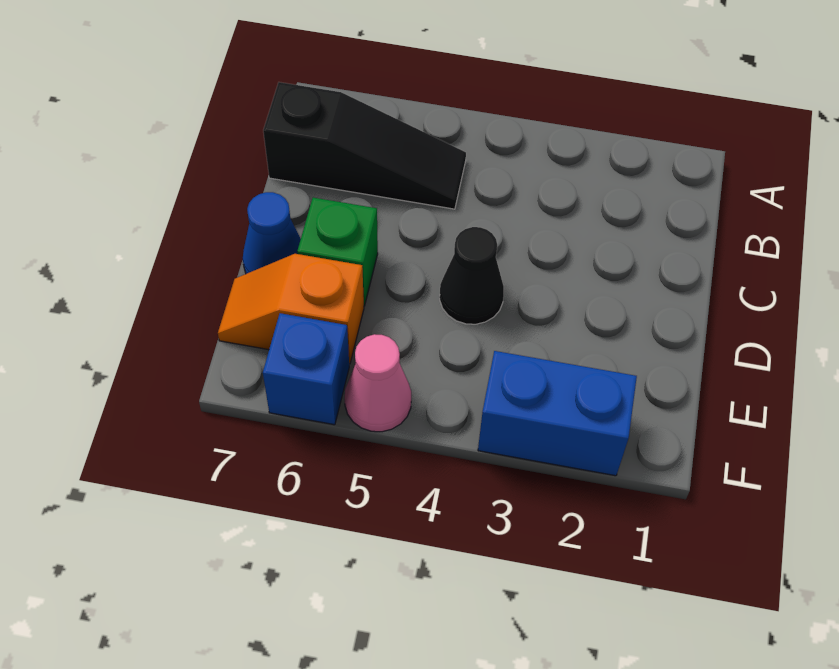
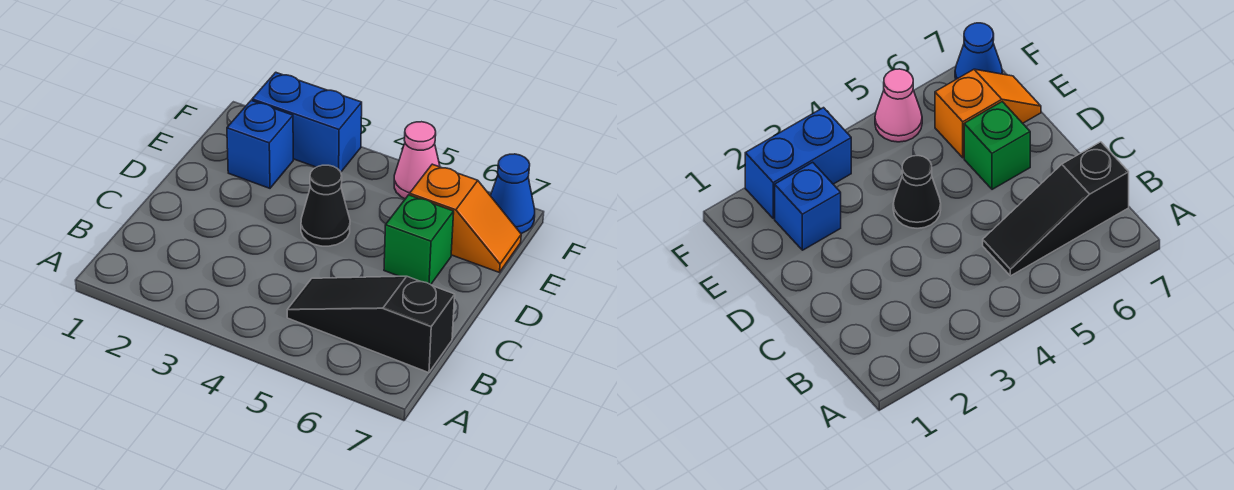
blue 1x1 cone [243,192,301,274] -> blue 1x1 cone moved to [490,154,535,233]
blue 1x1 brick [263,313,349,425] -> blue 1x1 brick moved to [227,101,293,188]

